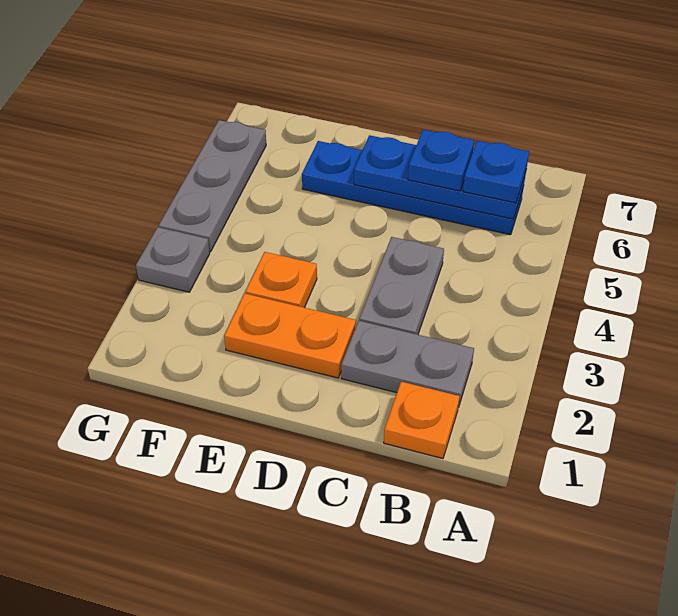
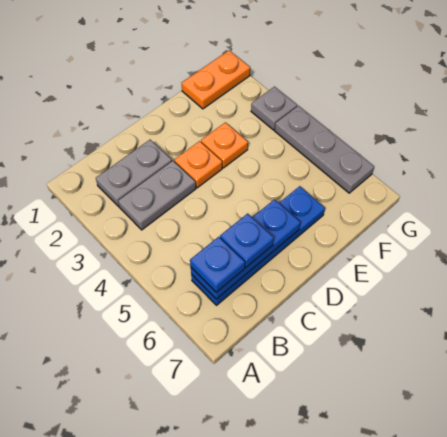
orange 1x1 plate [384,382,460,459] -> orange 1x1 plate moved to [174,141,222,188]
grey 1x2 plate [359,237,444,335] -> grey 1x2 plate turned to [118,161,196,230]
orange 1x2 plate [224,293,356,378] -> orange 1x2 plate moved to [182,50,250,109]

